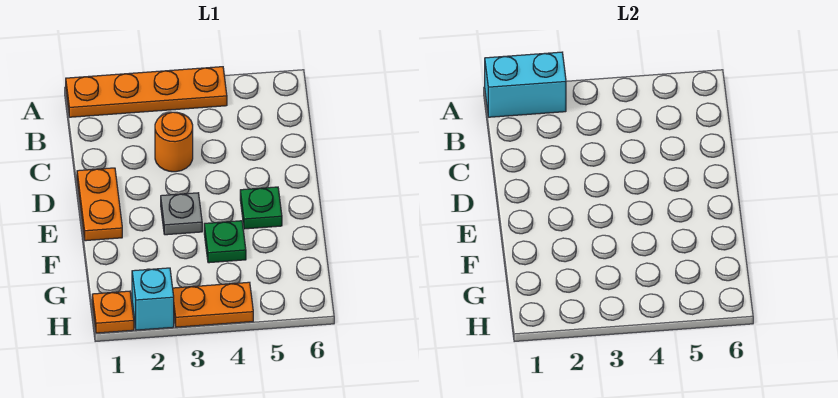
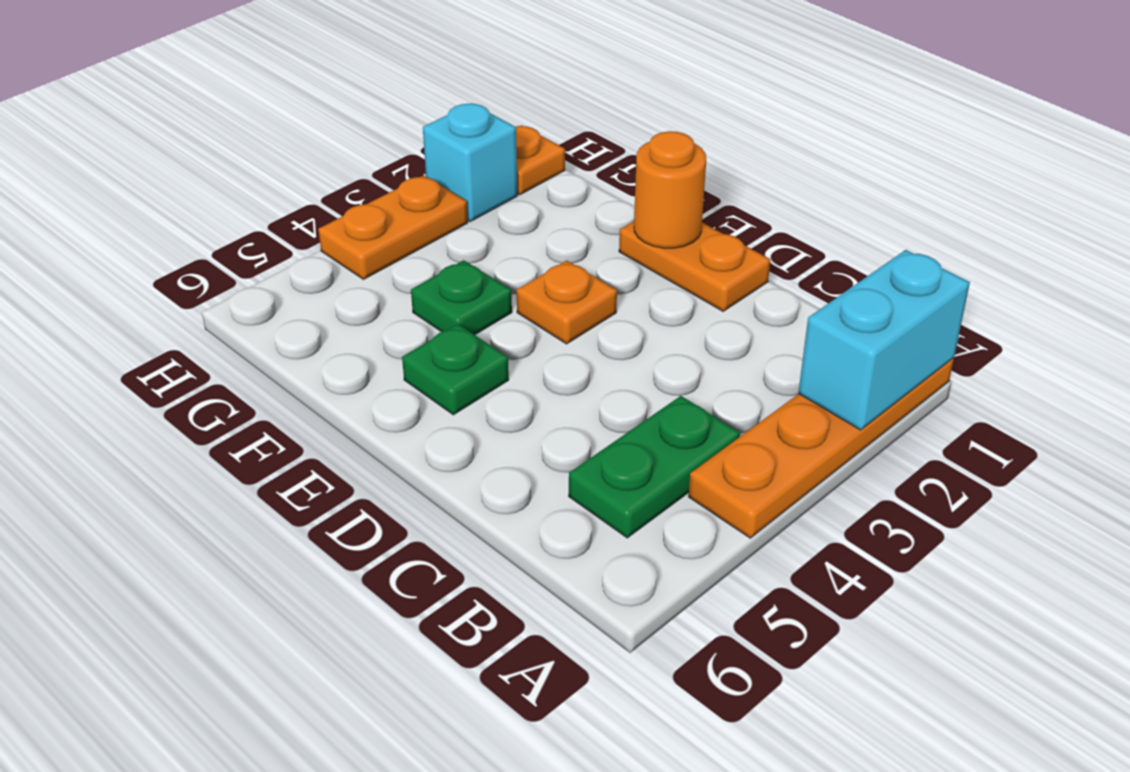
none -> green 1x2 plate [569,396,740,538]
orange 1x1 round brick [155,112,193,172] -> orange 1x1 round brick moved to [634,131,706,248]
grey 1x1 plate [161,193,202,235] -> orange 1x1 plate [516,260,617,344]

